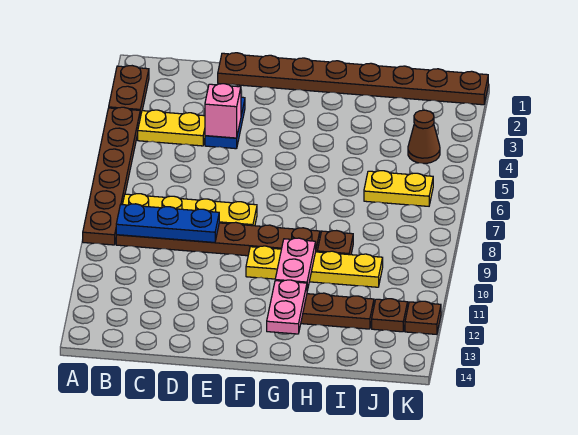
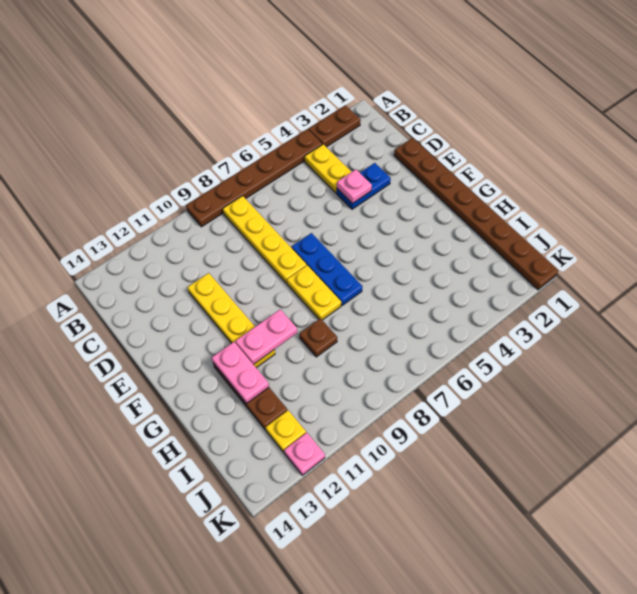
brown 1x6 plate [116,222,320,256] -> none
blue 1x3 plate [116,204,219,242] -> blue 1x3 plate moved to [292,233,362,306]
pink 1x1 brick [205,84,241,138] -> pink 1x1 plate [337,169,372,204]
yellow 1x4 plate [246,246,383,287] -> yellow 1x4 plate moved to [187,273,275,368]
pink 1x2 plate [267,280,307,334] -> pink 1x2 plate turned to [212,342,269,404]
yellow 1x2 plate [364,171,433,206] -> yellow 1x2 plate moved to [287,265,341,320]
brown 1x1 cone [408,110,440,163] -> none
brown 1x1 plate [372,299,408,332] -> yellow 1x1 plate [266,410,306,452]
brown 1x1 plate [405,301,441,334] -> pink 1x1 plate [284,433,325,475]

